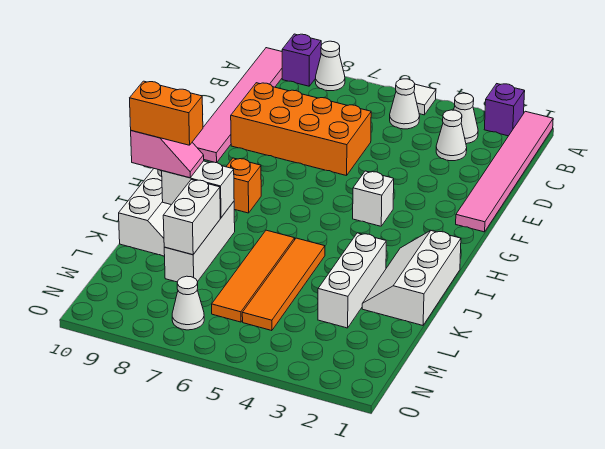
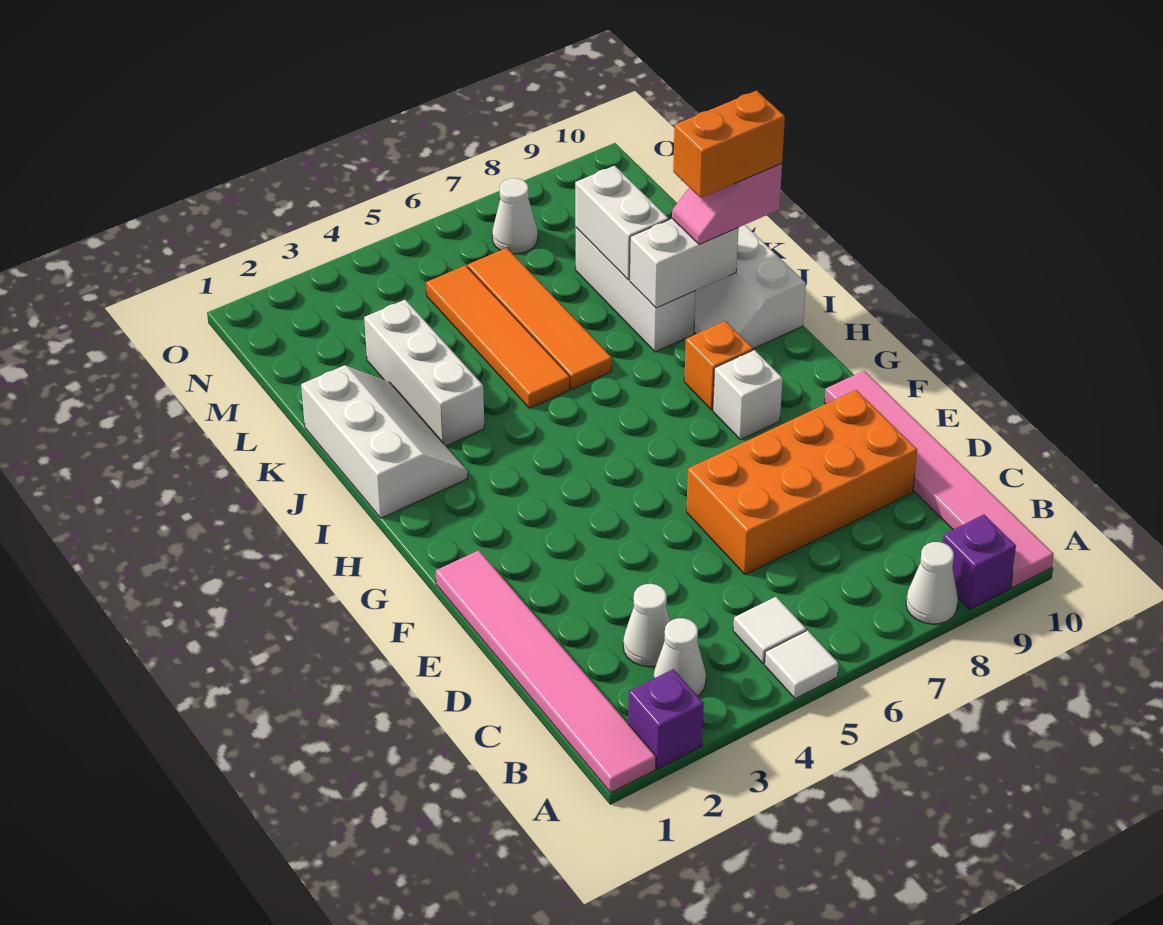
white 1x1 cone [390,79,420,129] -> white 1x1 tile [733,597,806,664]
white 1x1 brick [353,171,394,226] -> white 1x1 brick moved to [713,350,783,440]

